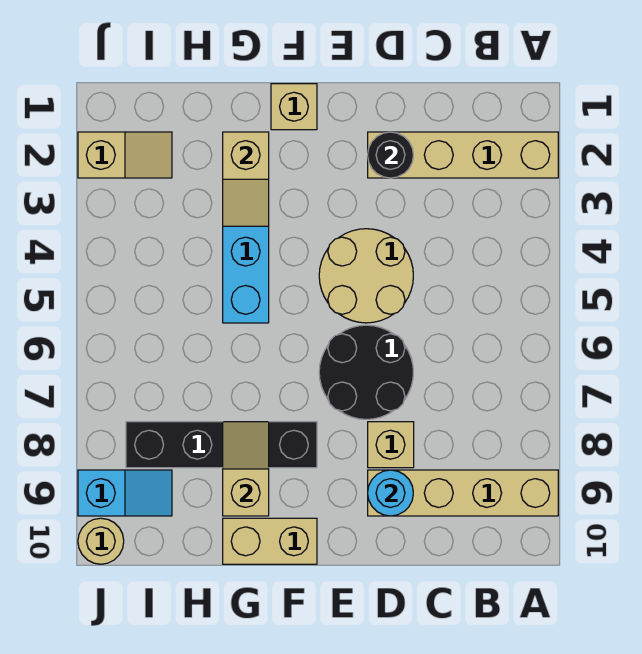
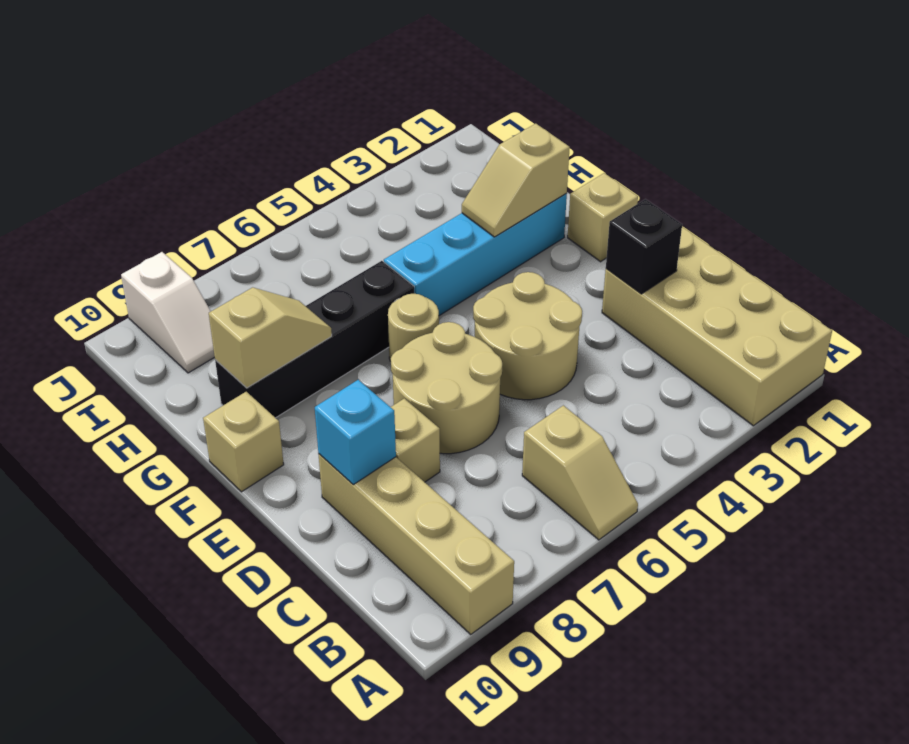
tan 1x4 brick [368,132,558,178] -> tan 2x4 brick [602,227,832,426]
black 1x1 round brick [368,132,413,178] -> black 1x1 brick [606,199,682,294]
black 2x2 round brick [319,325,413,419] -> tan 2x2 round brick [391,322,502,454]
cyan 1x1 round brick [368,470,413,516] -> cyan 1x1 brick [315,380,396,485]
black 1x4 brick [126,422,317,468] -> black 1x4 brick turned to [215,261,414,418]
tan 1x2 brick [223,518,317,564] -> tan 1x1 brick [203,392,284,492]
tan 1x2 slope [78,132,172,178] -> tan 1x2 slope moved to [522,405,638,540]
cyan 1x2 slope [78,470,172,516] -> white 1x2 slope [121,252,215,373]
tan 1x1 round brick [78,518,124,564] -> tan 1x1 round brick moved to [388,294,439,362]

